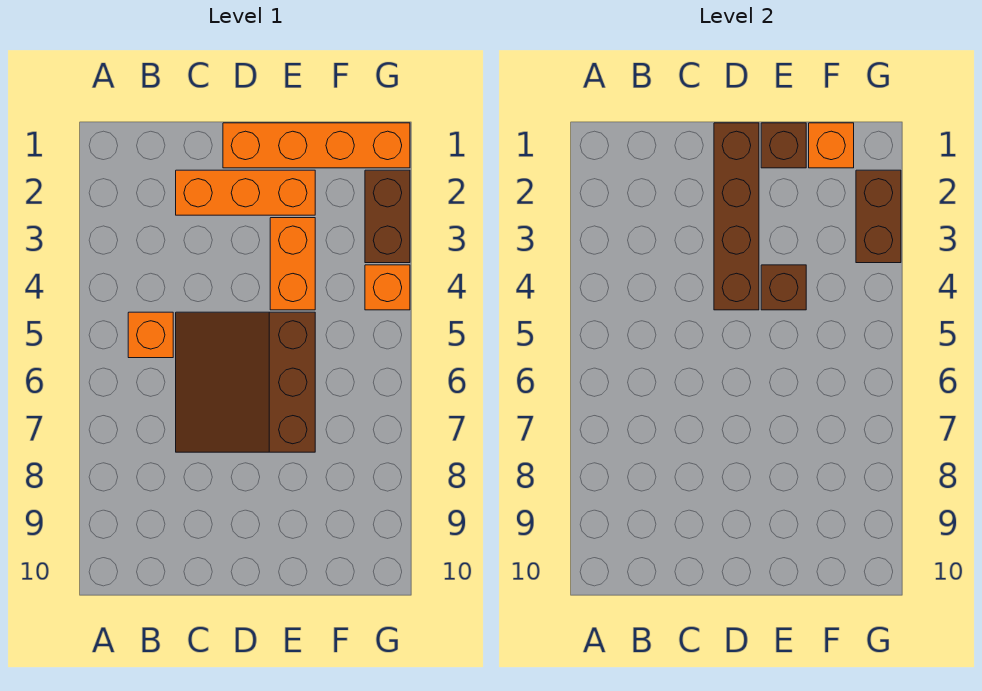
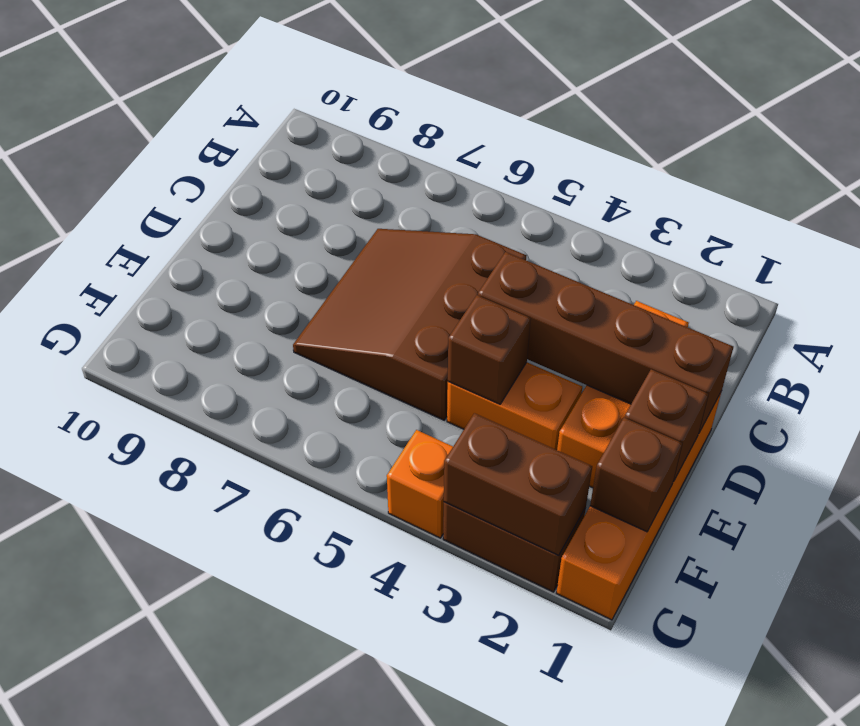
orange 1x1 brick [128,312,173,358] -> none
brown 3x3 slope [176,312,315,452] -> brown 3x3 slope turned to [293,229,526,420]
orange 1x1 brick [809,123,854,168] -> brown 1x1 brick [590,417,682,532]

